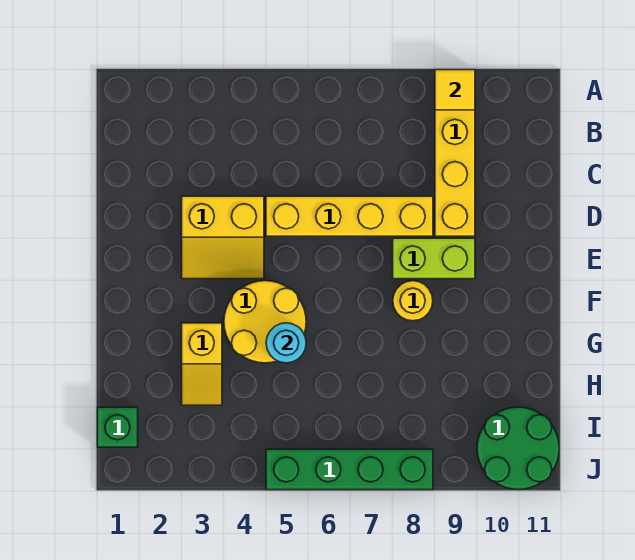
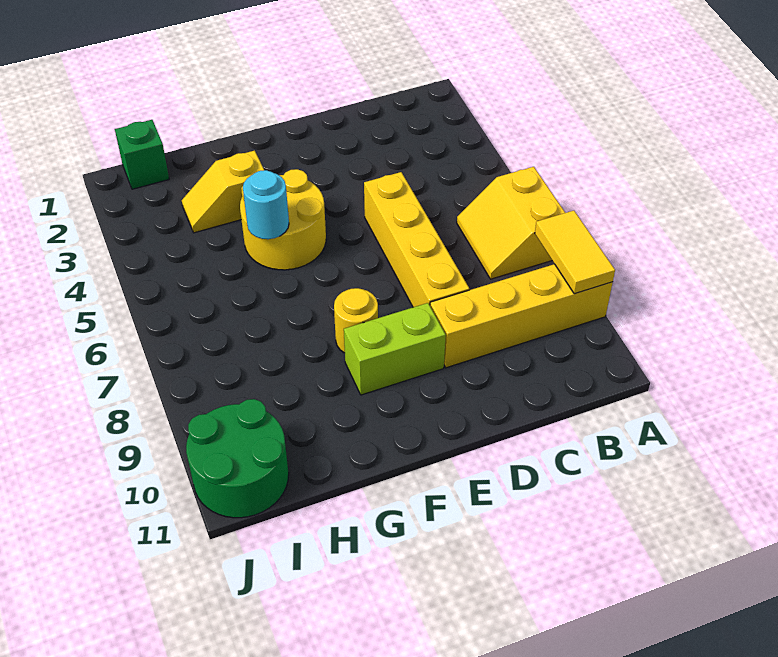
yellow 1x1 tile [435,70,475,110] -> yellow 1x2 tile [535,211,615,294]
yellow 2x2 slope [182,196,264,279] -> yellow 2x2 slope moved to [457,167,565,279]
lime 1x2 brick [393,238,475,279] -> lime 1x2 brick turned to [344,303,446,395]
green 1x4 brick [266,449,433,490] -> none

